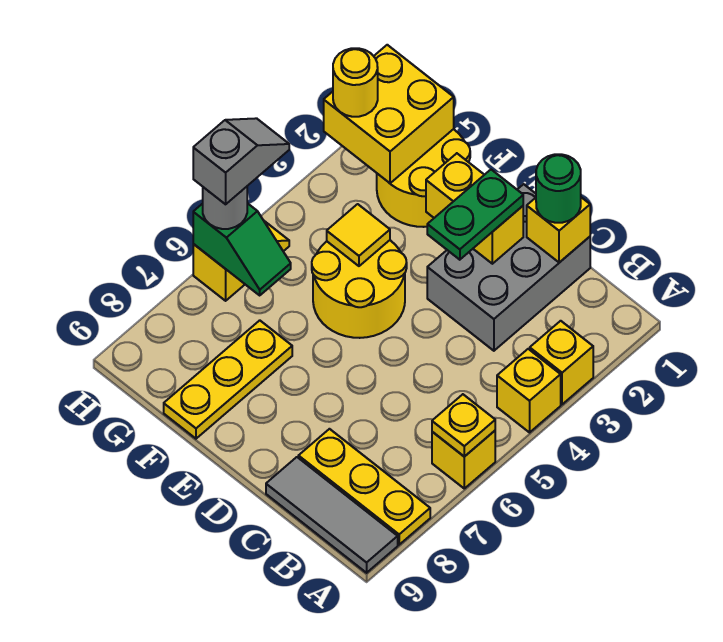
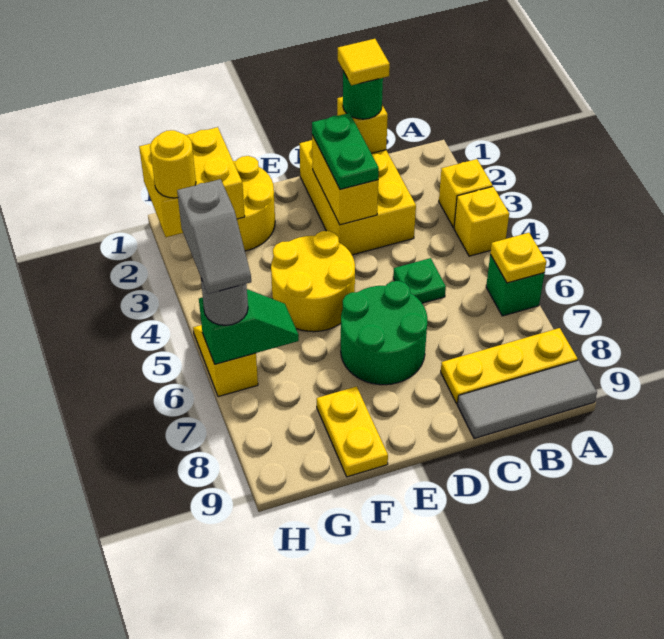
yellow 1x1 brick [432,431,495,488] -> green 1x1 brick [486,255,544,316]
grey 2x3 brick [427,184,590,351] -> yellow 2x3 brick [300,140,416,255]
none -> green 1x1 plate [393,258,446,303]
yellow 1x2 brick [426,153,523,264] -> yellow 1x2 brick turned to [312,135,378,225]
none -> green 2x2 round brick [341,281,427,385]
yellow 1x1 tile [327,204,390,266] -> yellow 1x1 tile moved to [338,39,390,85]
yellow 1x3 plate [164,320,292,439] -> yellow 1x2 plate [317,386,388,477]
grey 1x2 slope [193,118,289,204] -> grey 1x2 slope turned to [177,179,251,294]

